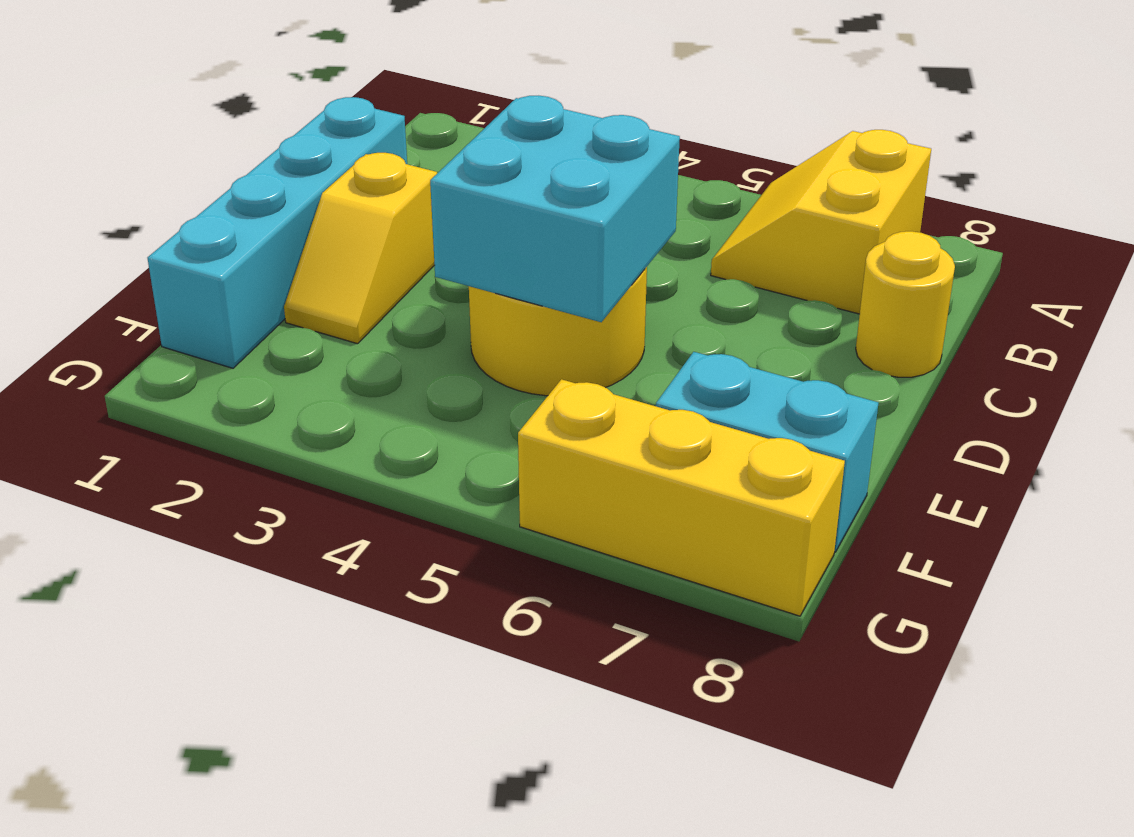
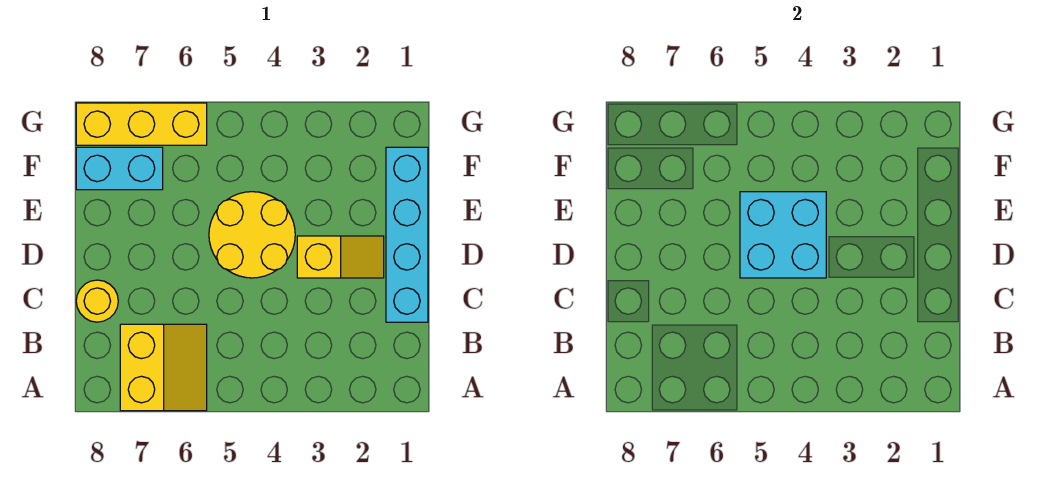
yellow 1x2 slope [284,153,437,344] -> yellow 1x2 slope turned to [297,236,384,278]

